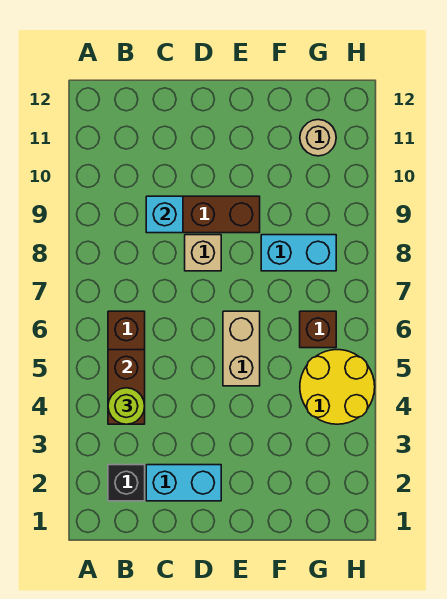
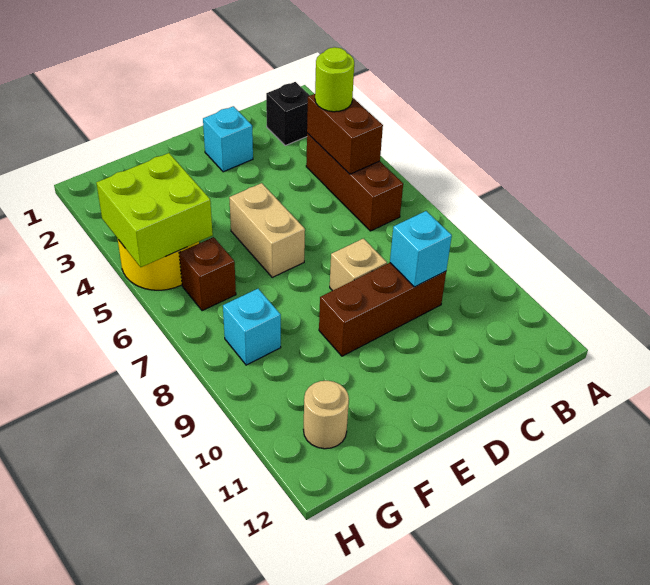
cyan 1x2 brick [146,465,221,501] -> cyan 1x1 brick [203,106,253,172]
cyan 1x2 brick [261,235,336,271] -> cyan 1x1 brick [223,289,281,365]
none -> lime 2x2 brick [96,153,213,267]

